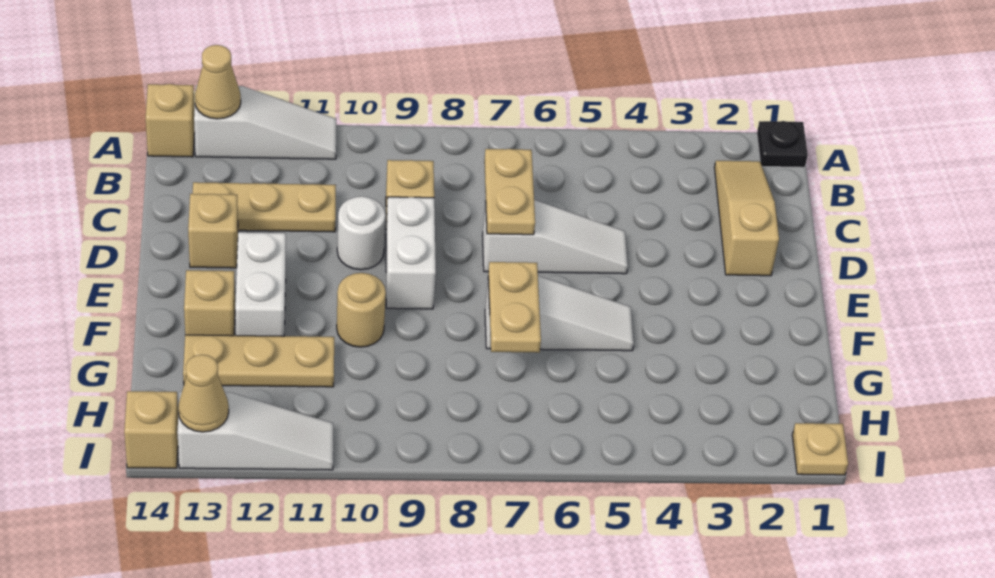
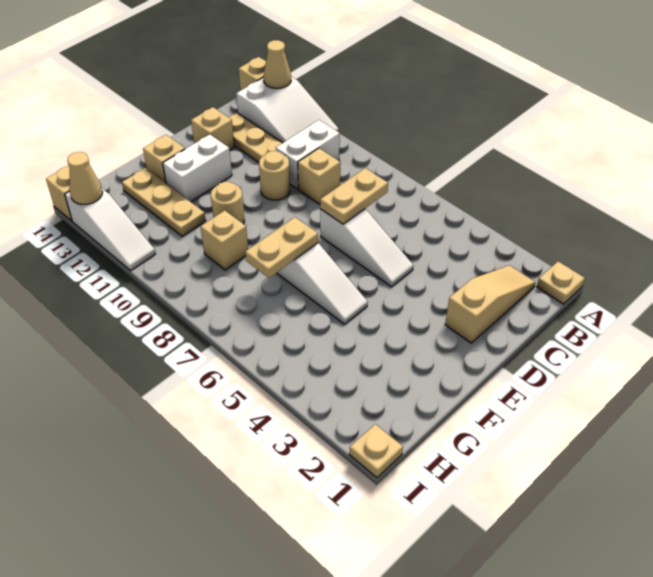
black 1x1 plate [757,121,808,167] -> tan 1x1 plate [537,261,585,304]
white 1x3 slope [194,85,336,159] -> white 2x3 slope [236,77,339,143]
white 1x2 brick [386,197,436,309] -> white 1x2 brick moved to [276,120,340,189]
white 1x1 round brick [337,196,385,270] -> tan 1x1 round brick [259,151,290,200]
none -> tan 1x1 brick [201,210,248,270]

